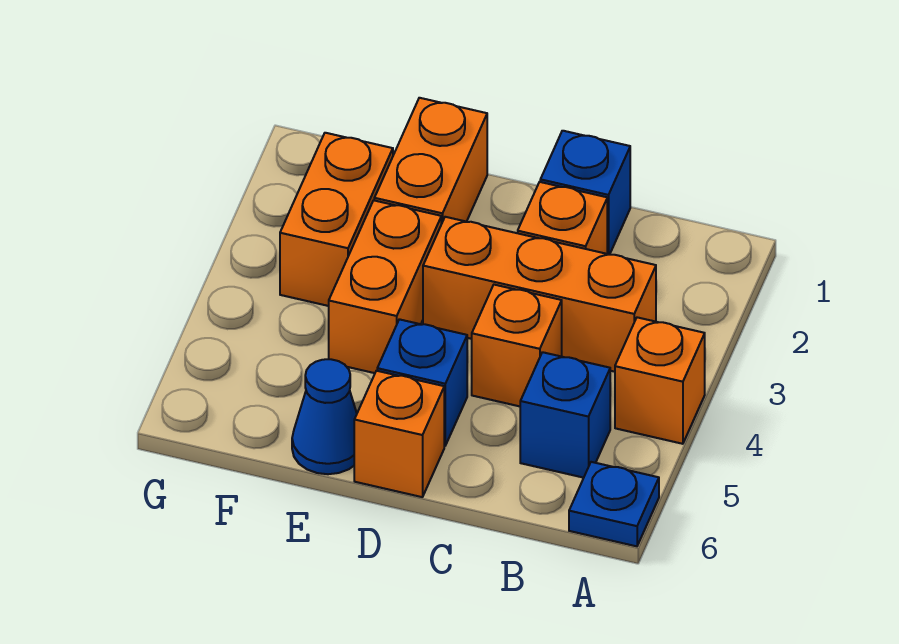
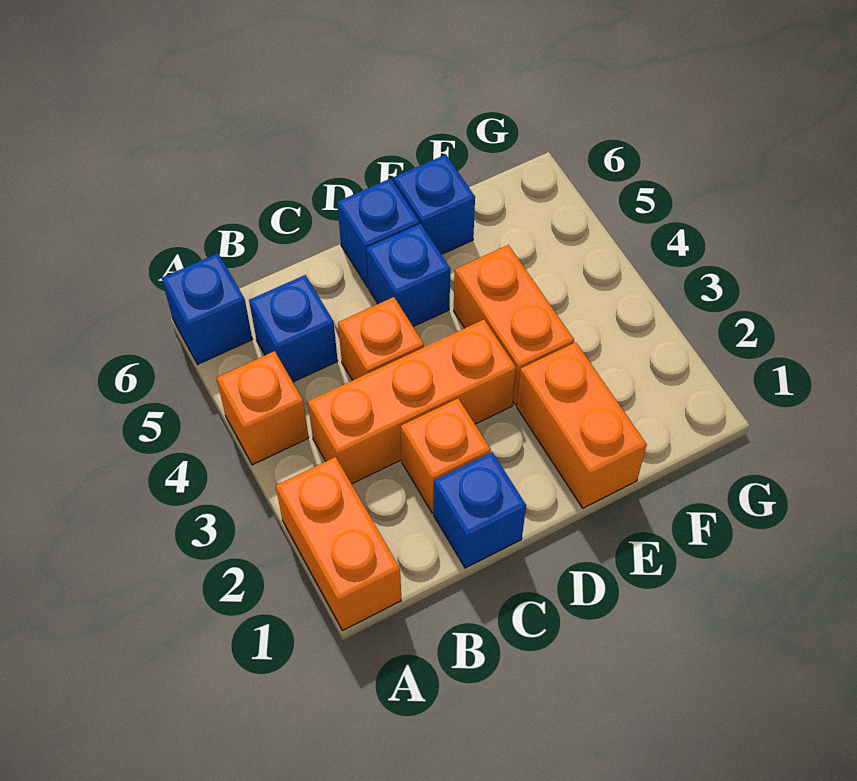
blue 1x1 plate [569,462,659,546] -> blue 1x1 brick [162,253,252,364]
orange 1x1 brick [354,371,444,497] -> blue 1x1 brick [337,179,419,288]
blue 1x1 cone [292,359,357,474] -> blue 1x1 brick [393,155,475,255]
orange 1x2 brick [280,133,393,306] -> orange 1x2 brick moved to [276,457,401,631]

